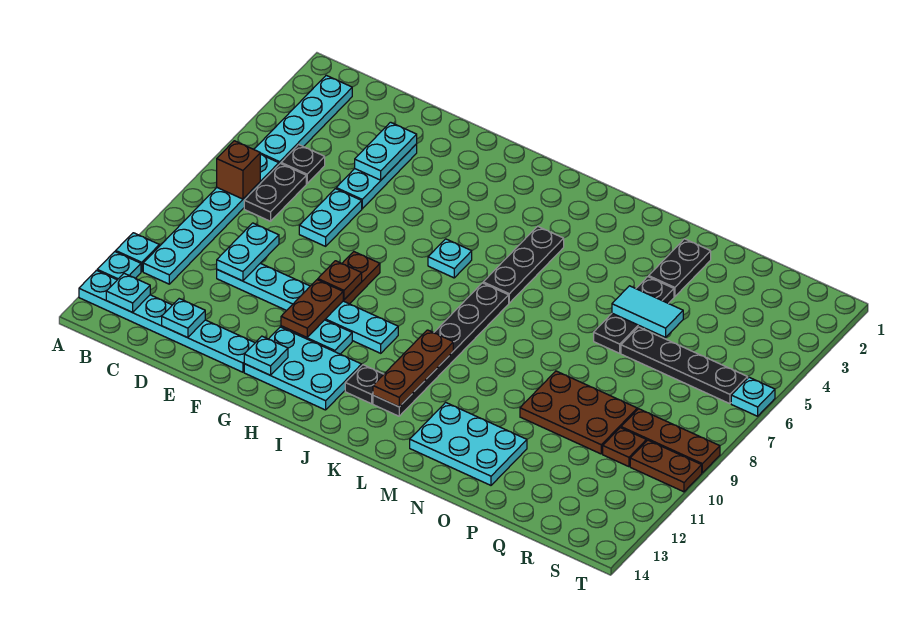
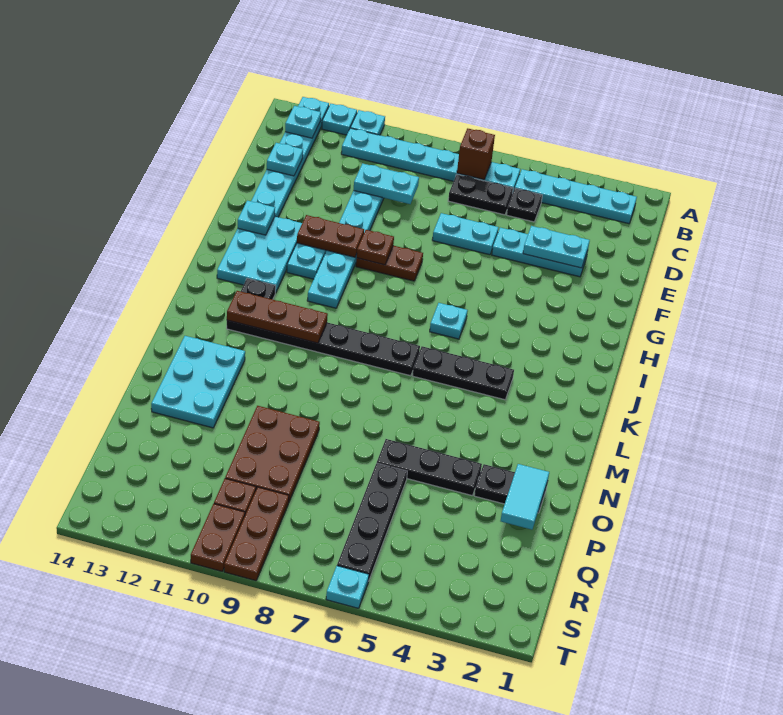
cyan 1x2 tile [612,286,683,337] -> cyan 1x2 tile moved to [501,464,549,530]

